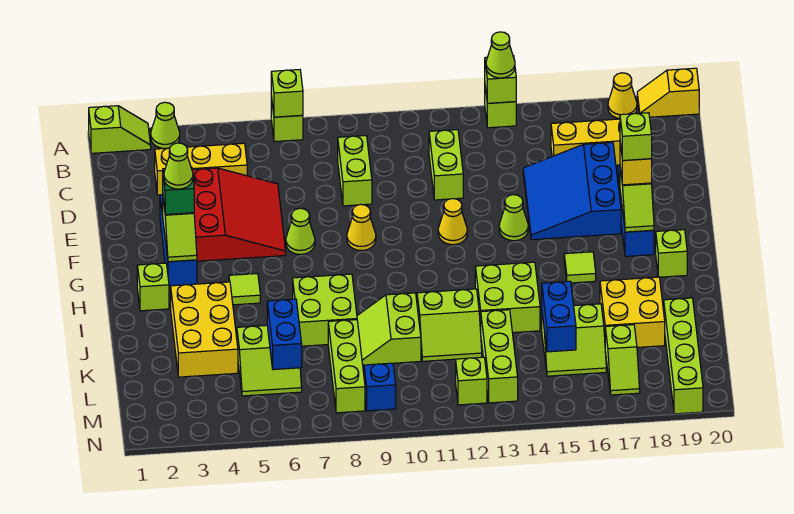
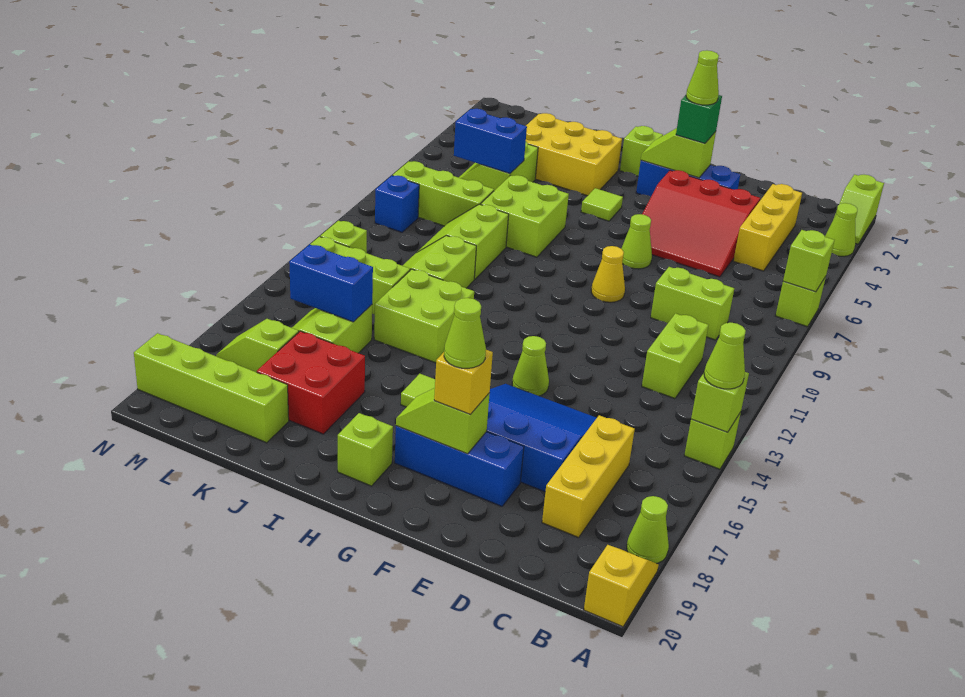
yellow 1x1 cone [608,73,637,119] -> lime 1x1 cone [627,496,669,564]
lime 1x2 brick [429,130,463,200] -> lime 1x2 brick turned to [642,313,708,399]
yellow 1x1 cone [438,199,467,245] -> none
lime 1x1 brick [620,113,652,160] -> lime 1x1 cone [444,298,486,368]
lime 2x2 slope [357,293,421,365] -> lime 2x2 slope turned to [417,204,509,279]
yellow 2x2 brick [600,277,665,347] -> red 2x2 brick [257,331,365,434]

